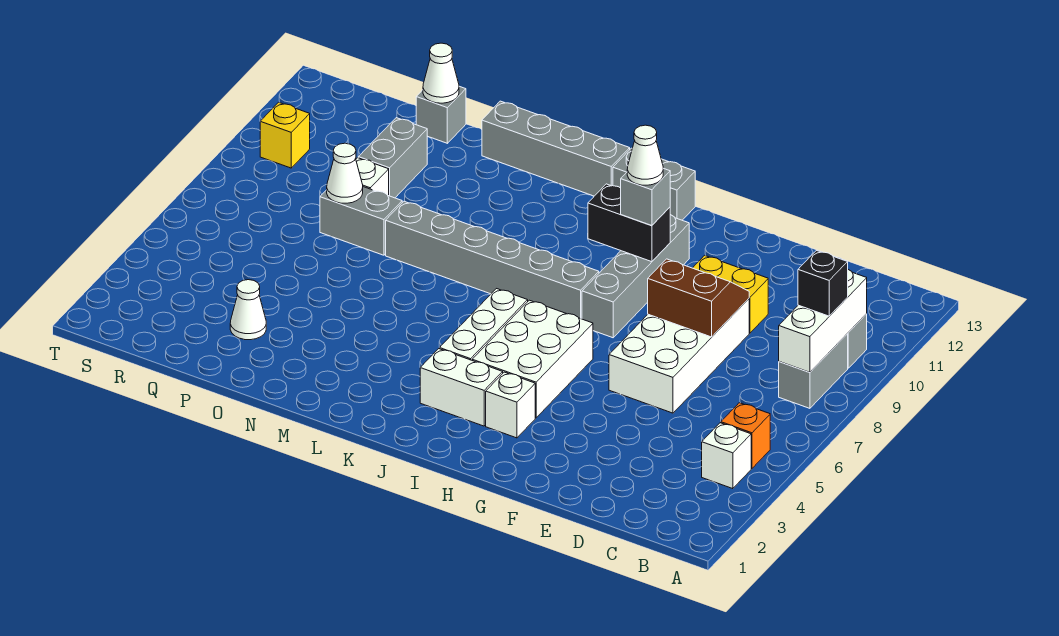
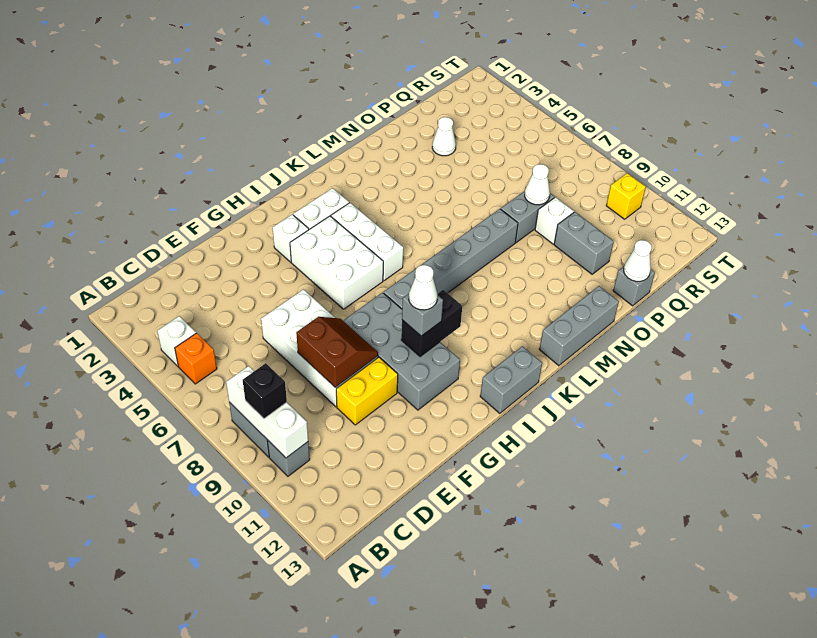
brown 2x2 slope [648,259,749,337] -> brown 2x2 slope turned to [296,317,378,387]
grey 1x4 brick [582,215,689,338] -> grey 2x4 brick [343,293,460,410]
grey 1x4 brick [482,101,630,196] -> grey 1x3 brick [539,286,619,366]

